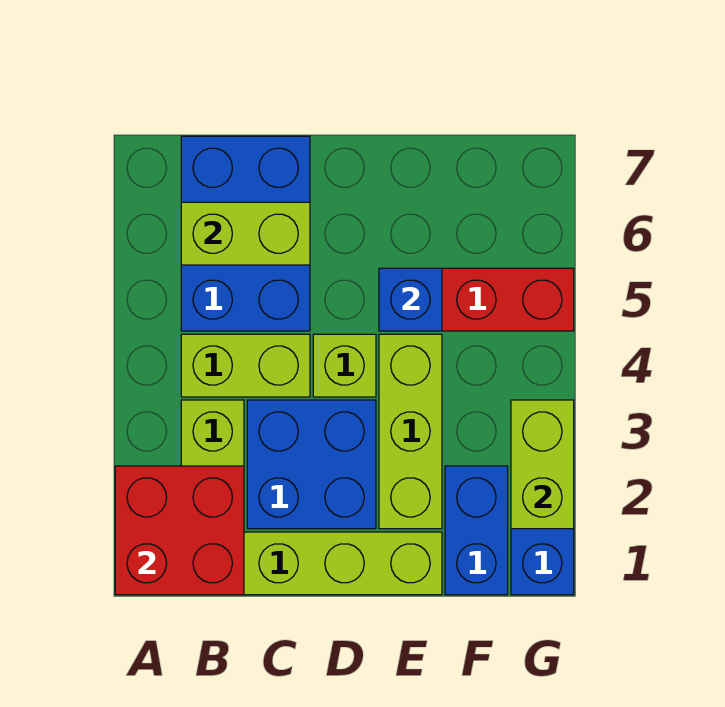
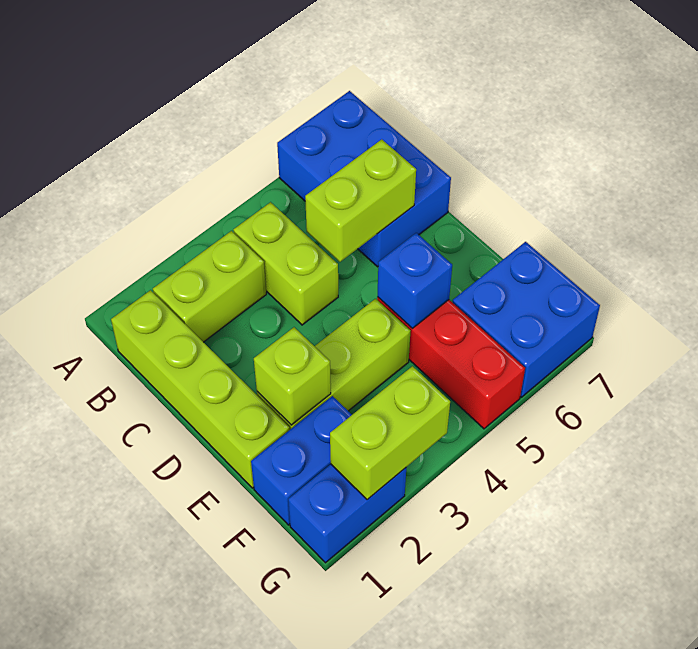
red 2x2 brick [115,466,244,595] -> none
blue 2x3 brick [181,136,310,331] -> blue 2x3 brick turned to [277,91,451,267]
lime 1x2 brick [181,202,310,265] -> lime 1x2 brick turned to [305,139,416,262]
blue 2x2 brick [247,400,376,529] -> blue 2x2 brick moved to [452,242,600,397]
lime 1x1 brick [313,334,376,397] -> lime 1x1 brick moved to [254,327,331,425]

